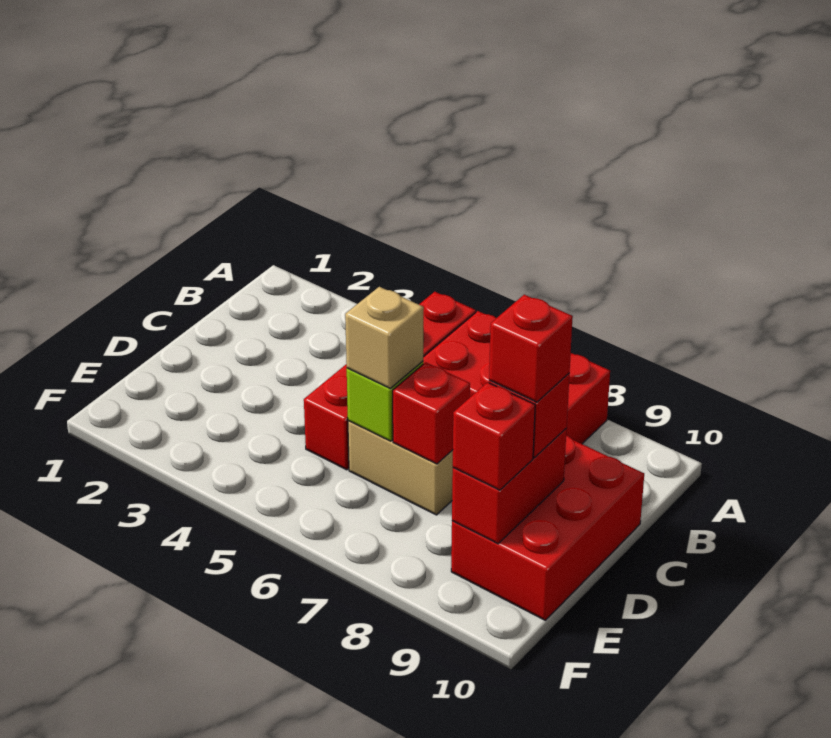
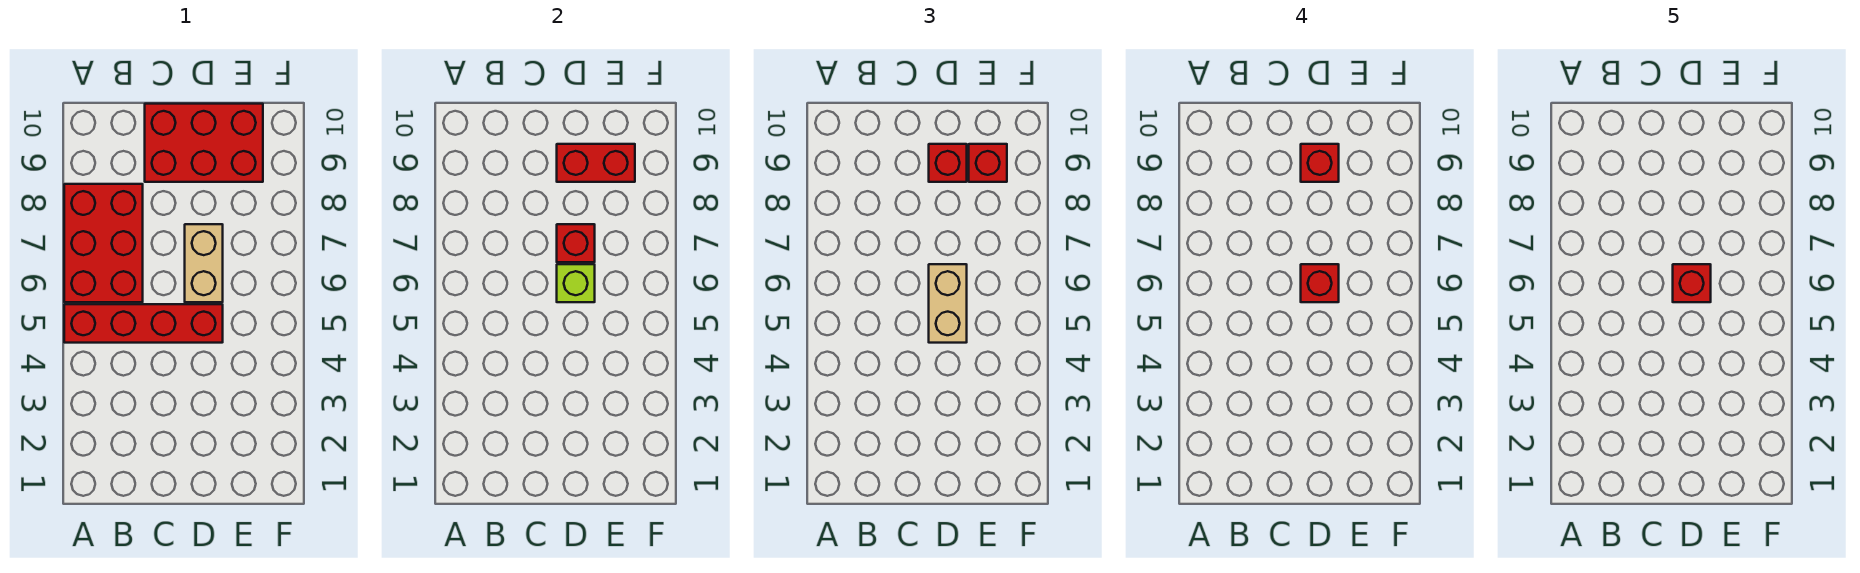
tan 1x1 brick [345,287,424,389] -> tan 1x2 brick [929,264,967,343]
none -> red 1x1 brick [1301,264,1339,302]
none -> red 1x1 brick [1673,264,1711,302]

